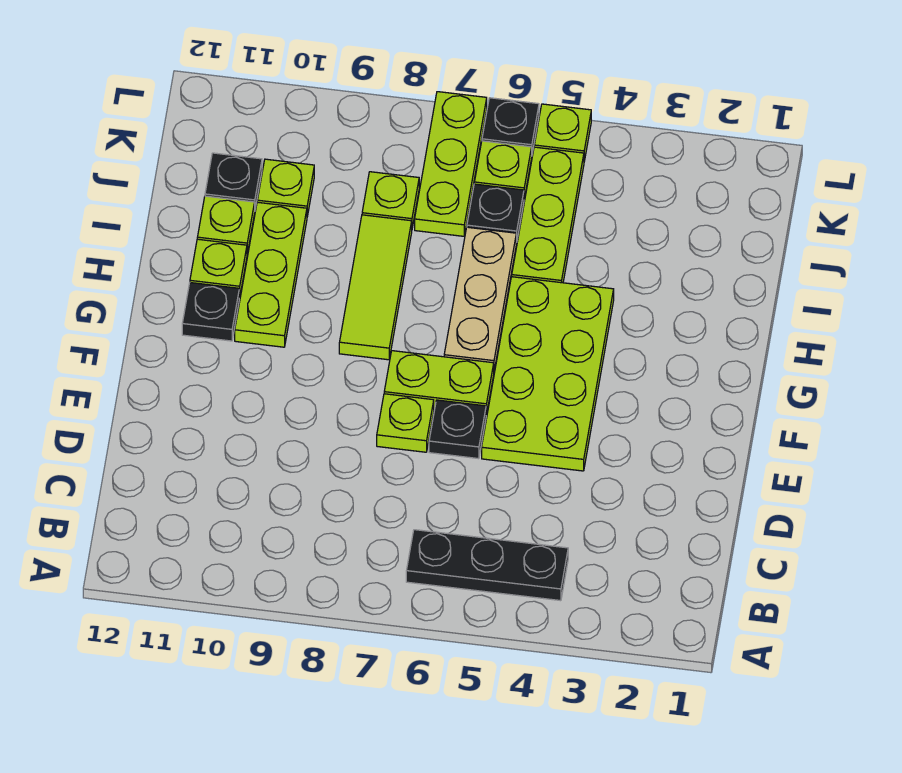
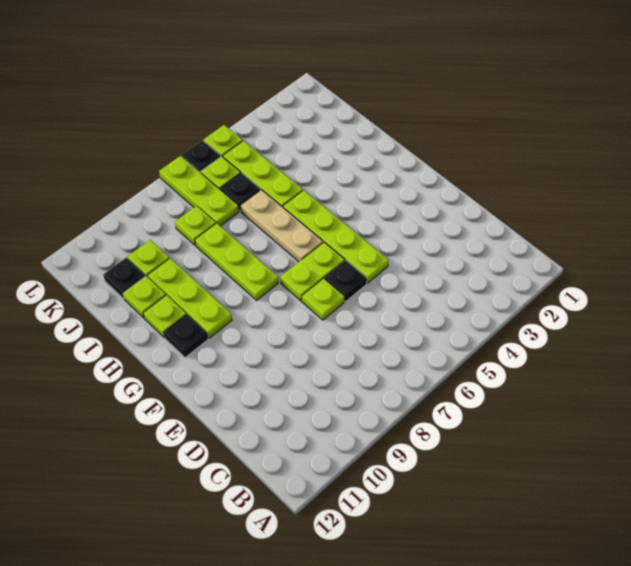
black 1x3 plate [406,530,568,601] -> none
lime 2x4 plate [482,277,614,471] -> lime 1x4 plate [283,190,389,283]
lime 1x3 tile [339,215,412,360] -> lime 1x3 plate [195,223,278,300]

